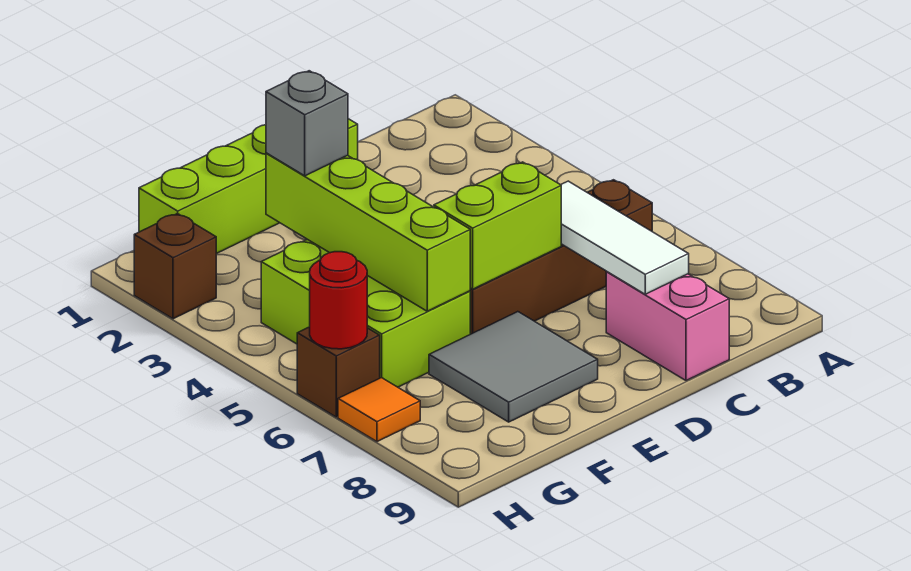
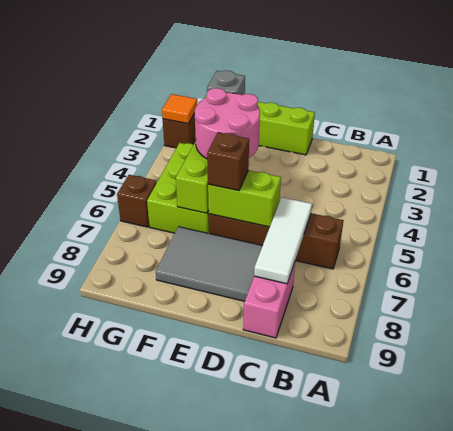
none -> pink 2x2 round brick [194,88,260,159]
none -> brown 1x1 brick [207,133,249,191]
grey 2x2 tile [429,312,598,422] -> grey 2x3 tile [156,227,262,301]
red 1x1 round brick [310,252,367,349] -> none
orange 1x1 tile [338,377,420,442] -> orange 1x1 tile moved to [162,94,197,124]

